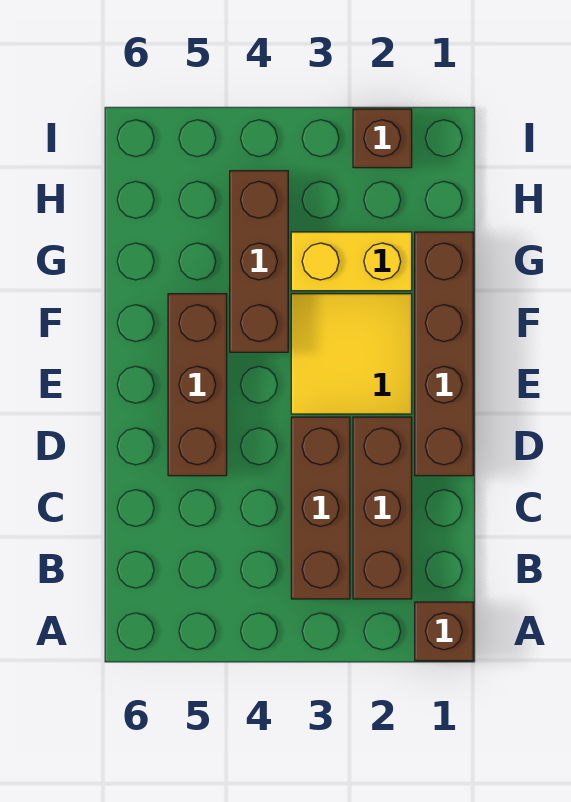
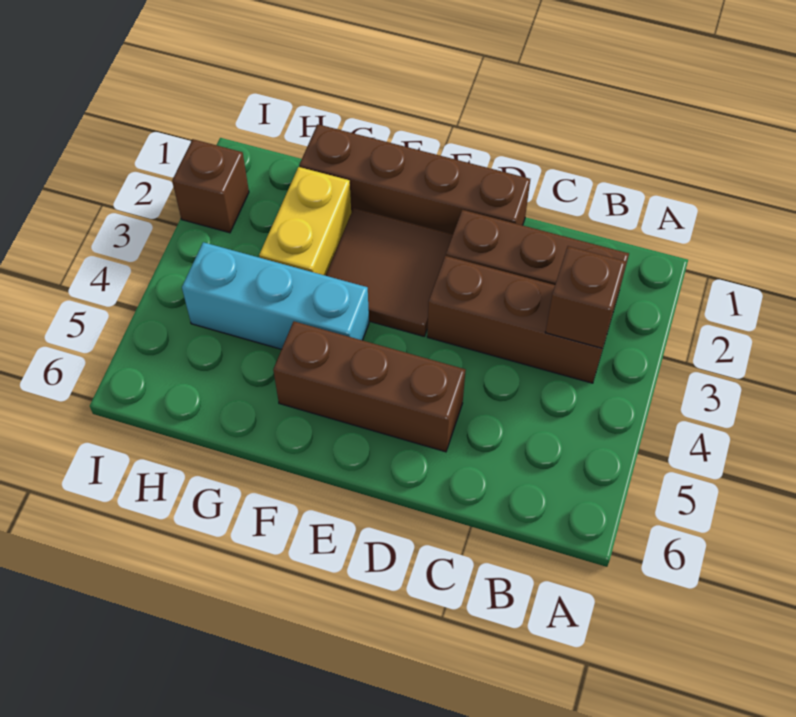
brown 1x1 brick [415,602,473,661] -> brown 1x1 brick moved to [545,246,626,348]
yellow 2x2 tile [291,294,412,414] -> brown 2x2 tile [326,208,453,336]
brown 1x3 brick [230,171,288,352] -> cyan 1x3 brick [182,242,369,349]

